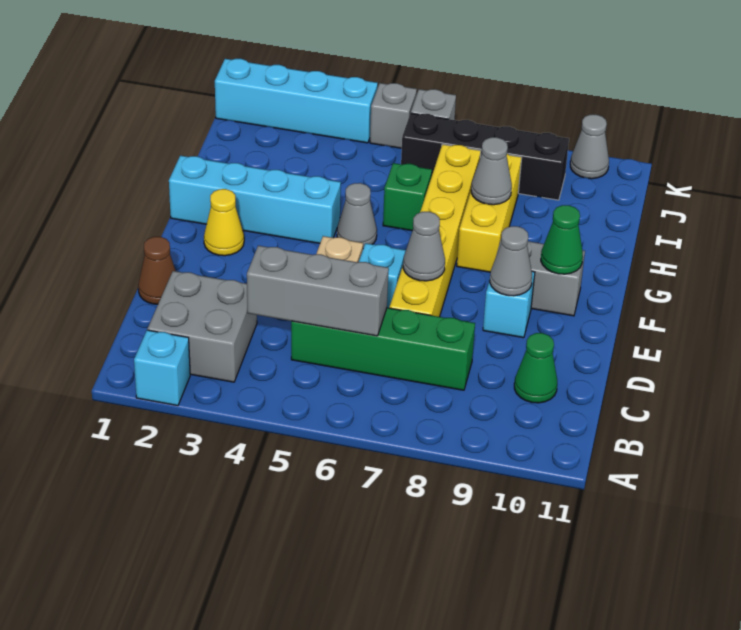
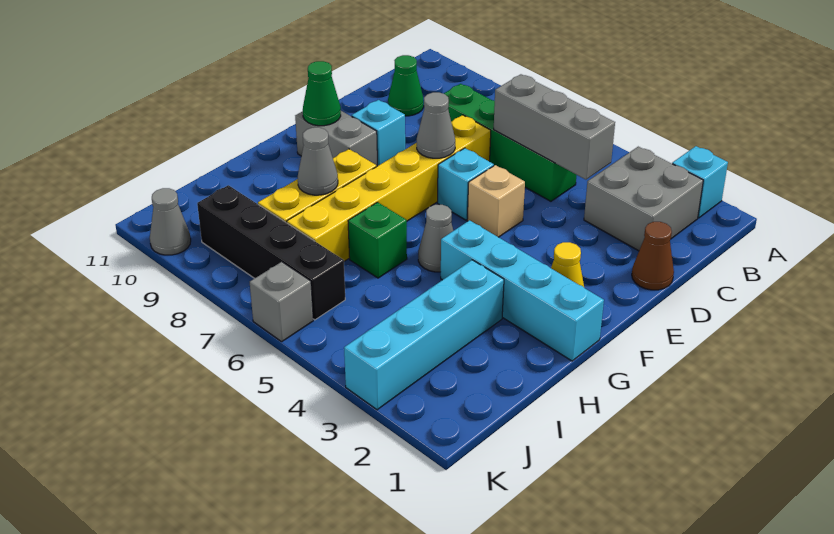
grey 1x1 cone [490,226,532,296] -> none
cyan 1x4 brick [215,59,378,143] -> cyan 1x4 brick turned to [344,260,504,410]
grey 1x1 brick [370,83,417,148] -> none

